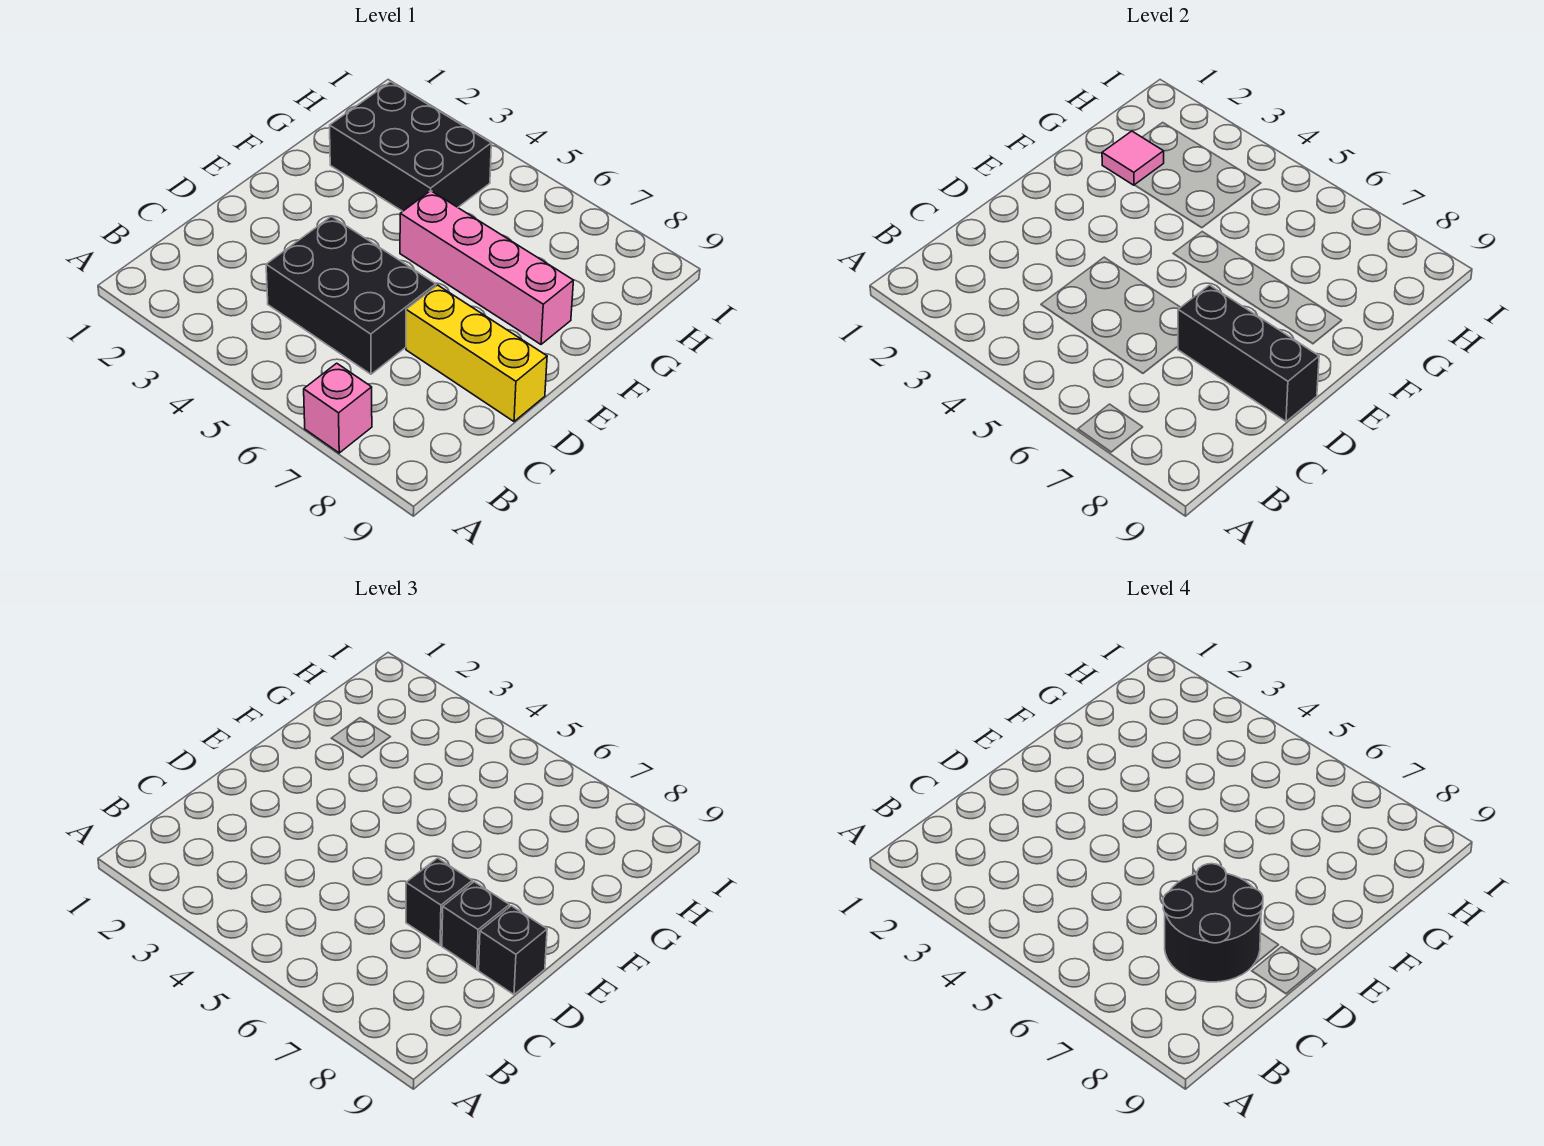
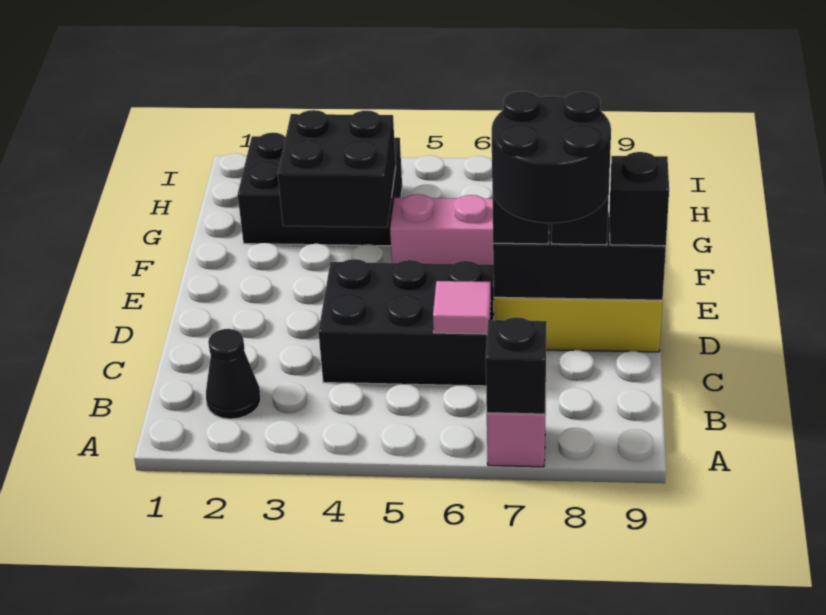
none -> black 1x1 brick [486,317,546,414]
none -> black 1x1 cone [206,329,261,419]
none -> black 2x2 brick [278,110,396,227]
pink 1x1 tile [1102,131,1164,185] -> pink 1x1 tile moved to [433,281,491,334]

